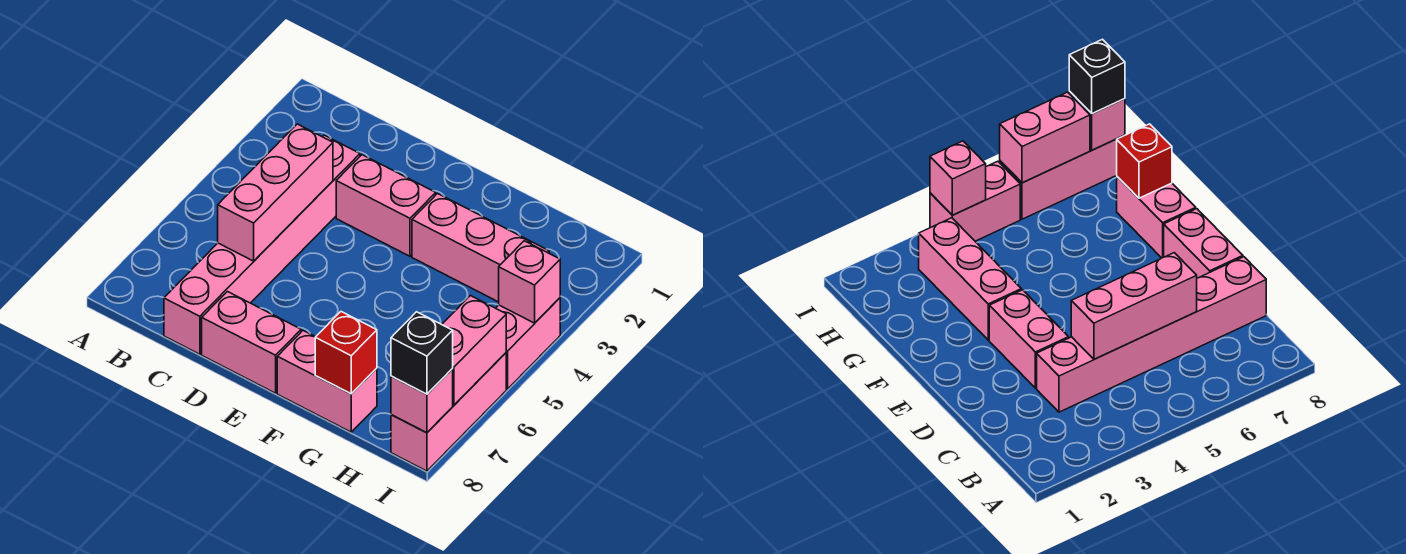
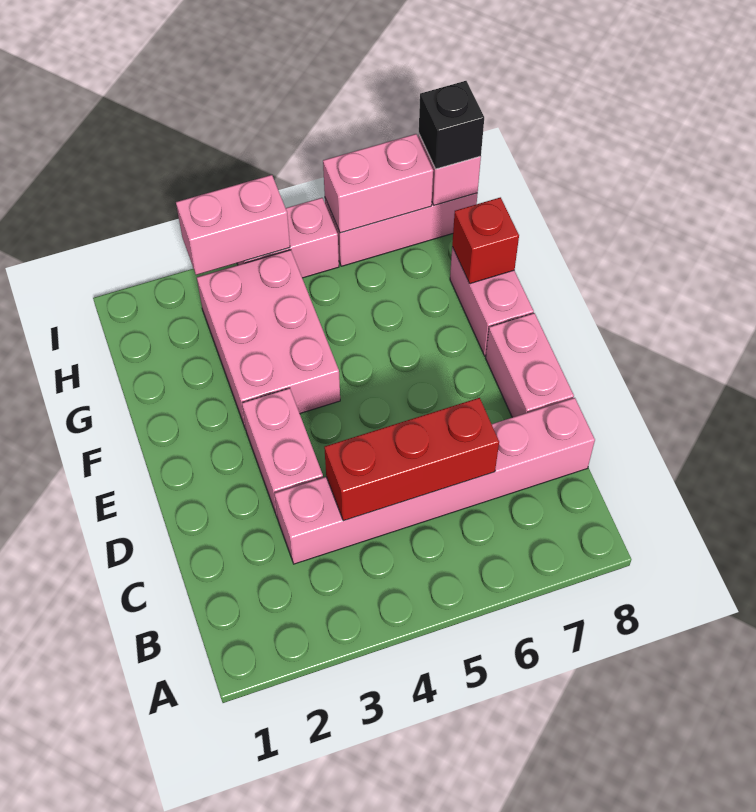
pink 1x3 brick [218,124,333,261] -> red 1x3 brick [324,398,499,521]
pink 1x3 brick [412,194,549,302] -> pink 2x3 brick [197,250,340,430]
pink 1x1 brick [499,241,560,323] -> pink 1x2 brick [176,175,290,275]

